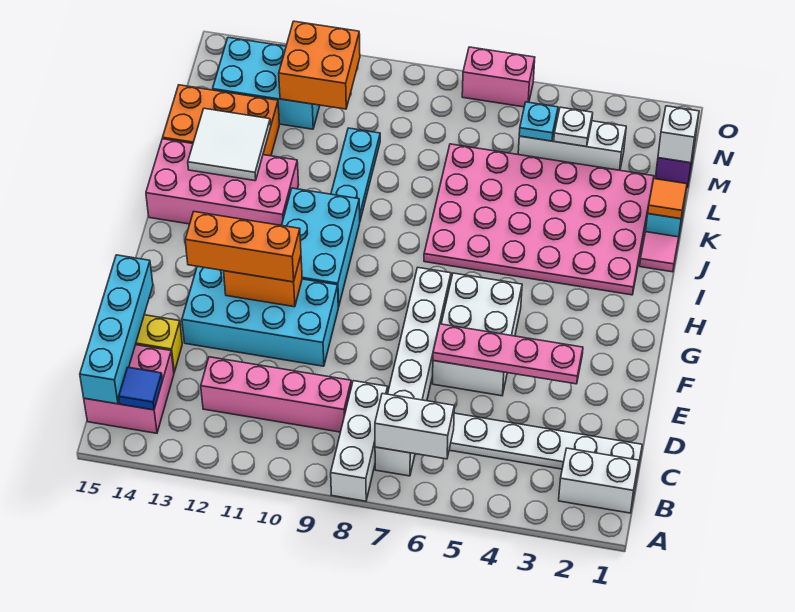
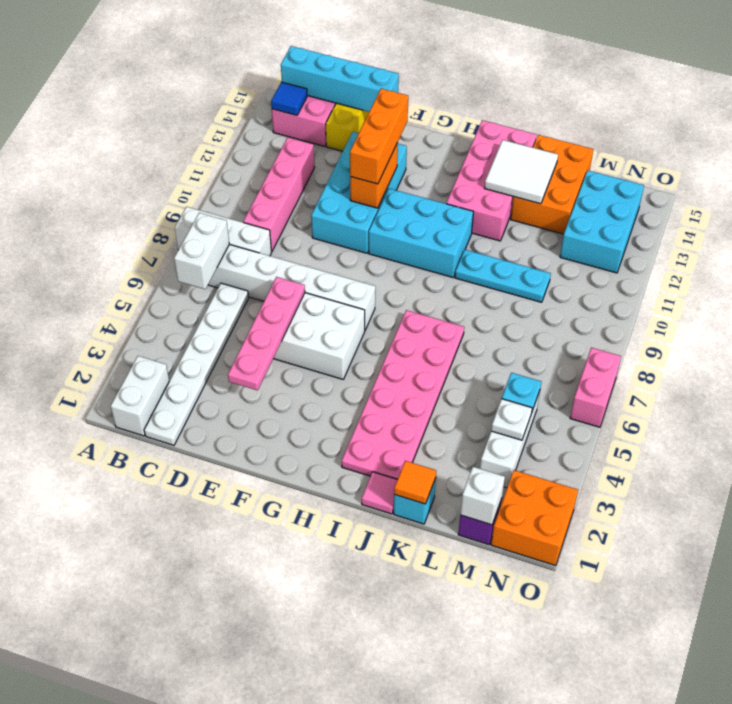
pink 4x6 plate [424,144,654,295] -> pink 2x6 plate [342,310,464,479]
orange 2x2 brick [279,21,360,109] -> orange 2x2 brick moved to [491,470,578,566]

